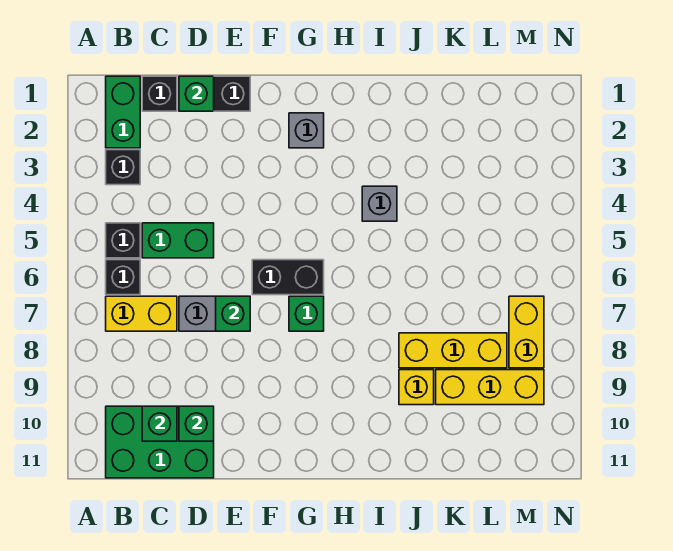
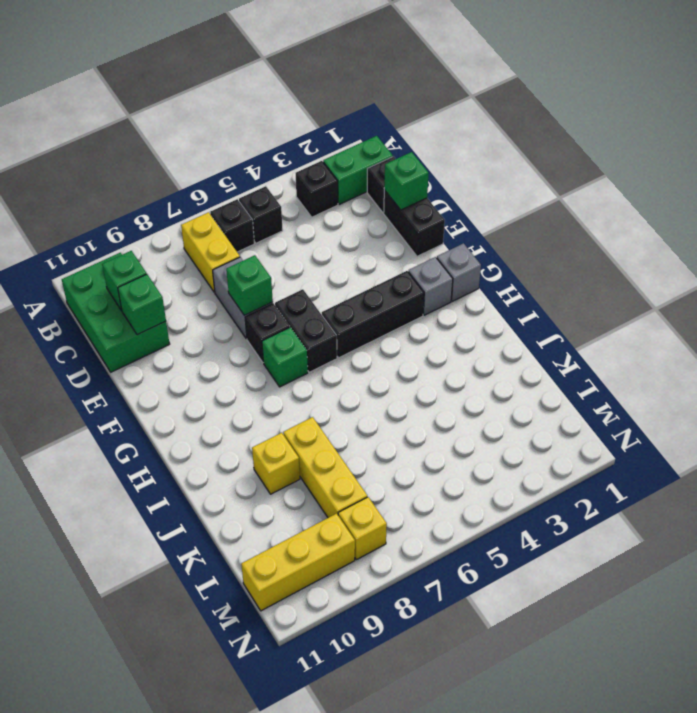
green 1x2 brick [142,223,214,258] -> none
none -> black 1x1 brick [245,303,290,362]
none -> black 1x3 brick [322,271,424,358]
grey 1x1 brick [362,186,397,221] -> grey 1x1 brick moved to [437,243,481,301]
yellow 1x3 brick [436,370,544,405] -> yellow 1x3 brick turned to [241,514,355,611]
yellow 1x2 brick [509,296,544,368] -> yellow 1x1 brick [338,497,387,560]

